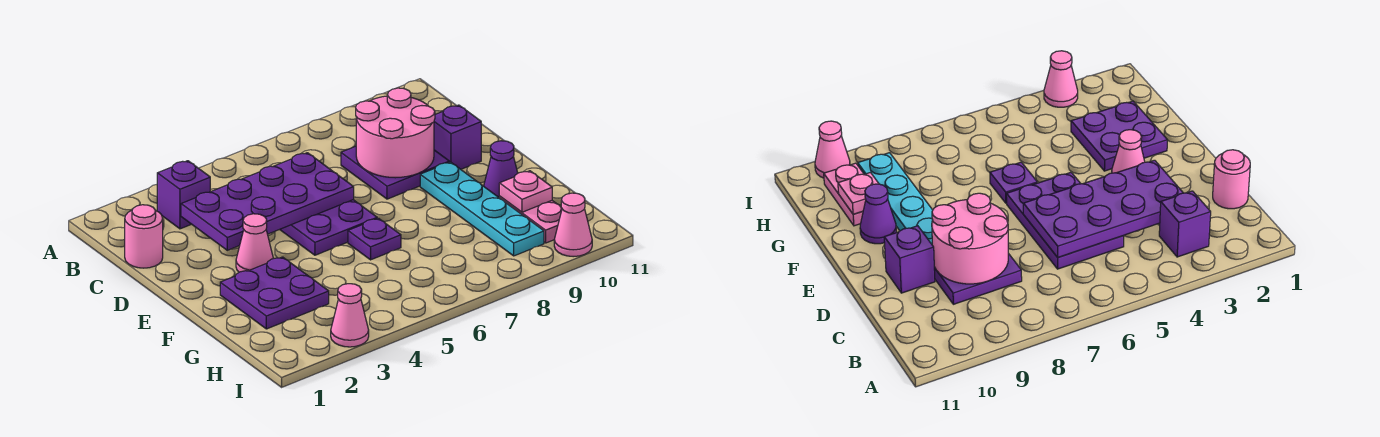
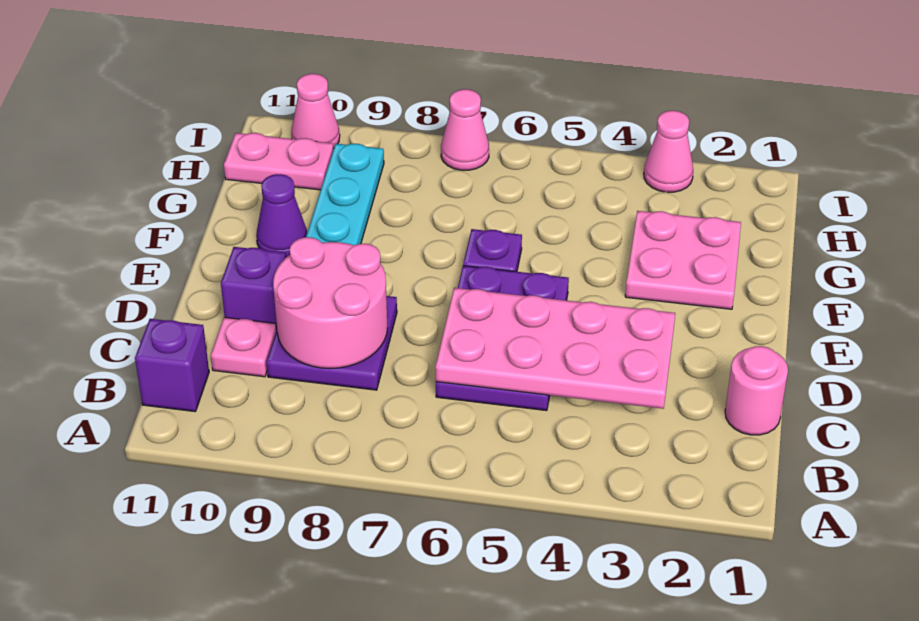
purple 1x1 brick [157,161,210,229] -> purple 1x1 brick moved to [135,319,209,412]
purple 2x4 plate [181,153,354,250] -> pink 2x4 plate [436,288,675,409]
pink 1x1 cone [236,214,273,272] -> pink 1x1 cone moved to [441,89,489,170]
purple 2x2 plate [220,257,329,329] -> pink 2x2 plate [625,211,741,309]
pink 1x2 plate [499,197,562,243] -> pink 1x2 plate turned to [224,133,333,190]
pink 1x1 plate [499,171,552,212] -> pink 1x1 plate moved to [211,317,276,377]

